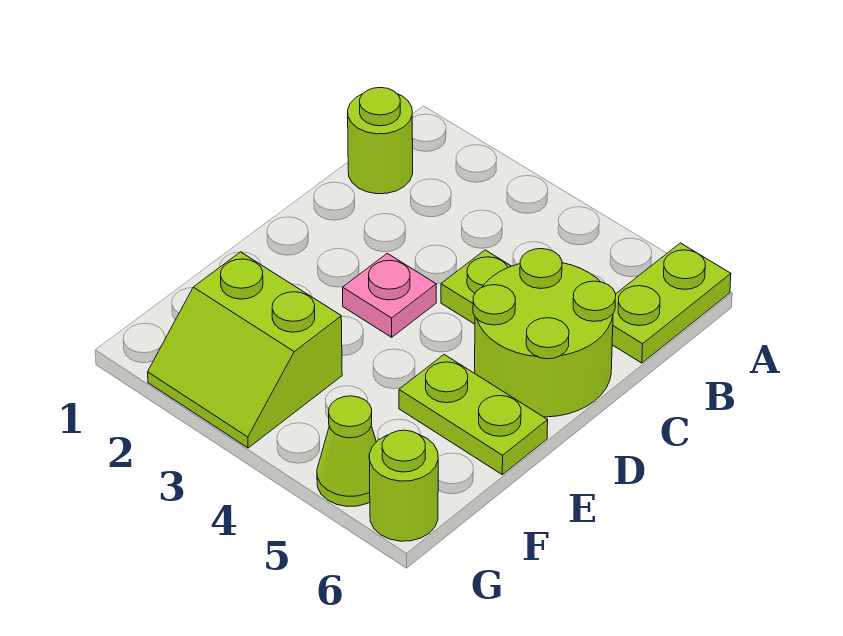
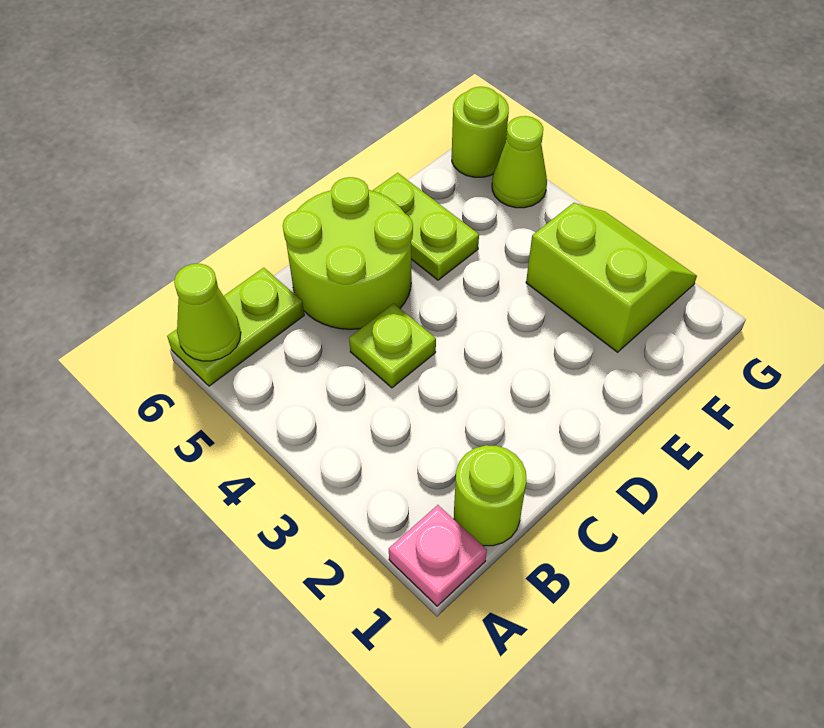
none -> lime 1x1 cone [174,264,241,361]
pink 1x1 plate [343,253,436,337] -> pink 1x1 plate moved to [389,505,487,606]

